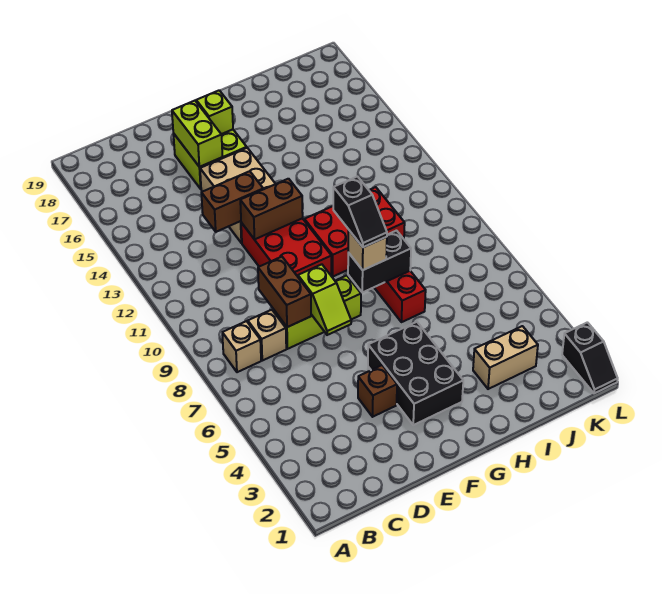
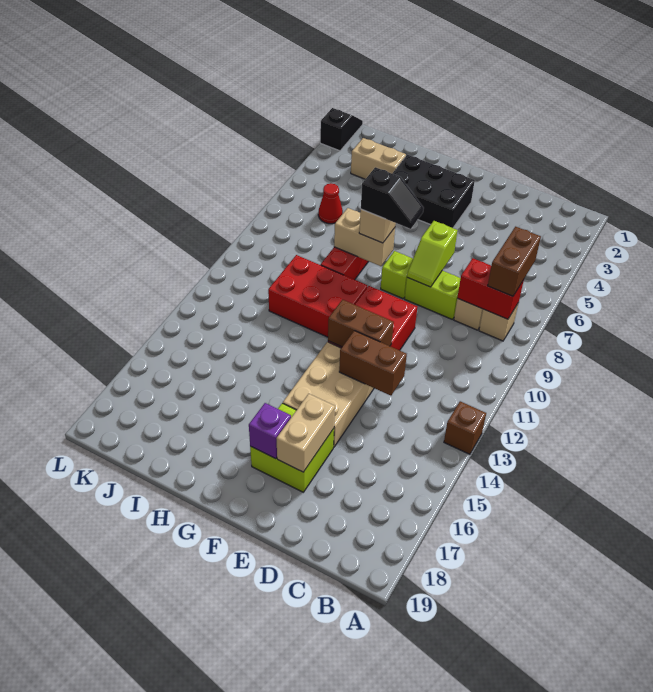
none -> red 1x2 brick [457,258,524,319]
brown 1x2 brick [258,257,311,327] -> brown 1x2 brick moved to [488,227,541,296]
brown 1x1 brick [358,365,397,417] -> brown 1x1 brick moved to [444,401,486,454]
lime 1x2 slope [298,264,351,335] -> lime 1x2 slope turned to [407,221,458,287]
lime 1x2 brick [172,101,223,167] -> tan 1x2 brick [276,394,335,472]
black 2x3 brick [368,322,463,425] -> black 2x3 brick turned to [392,155,475,228]
lime 1x1 brick [196,90,233,134] -> purple 1x1 brick [249,403,291,459]
black 1x2 brick [348,231,411,292] -> tan 1x2 brick [334,208,395,266]
black 1x2 slope [333,176,387,247] -> black 1x2 slope turned to [361,167,424,229]
none -> red 1x1 cone [318,183,343,224]

